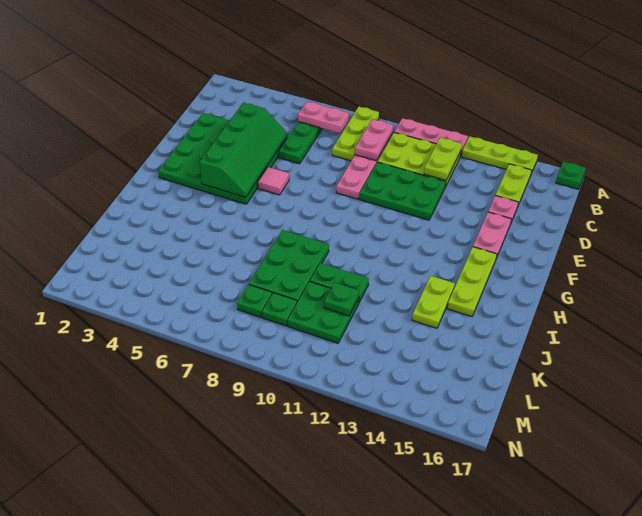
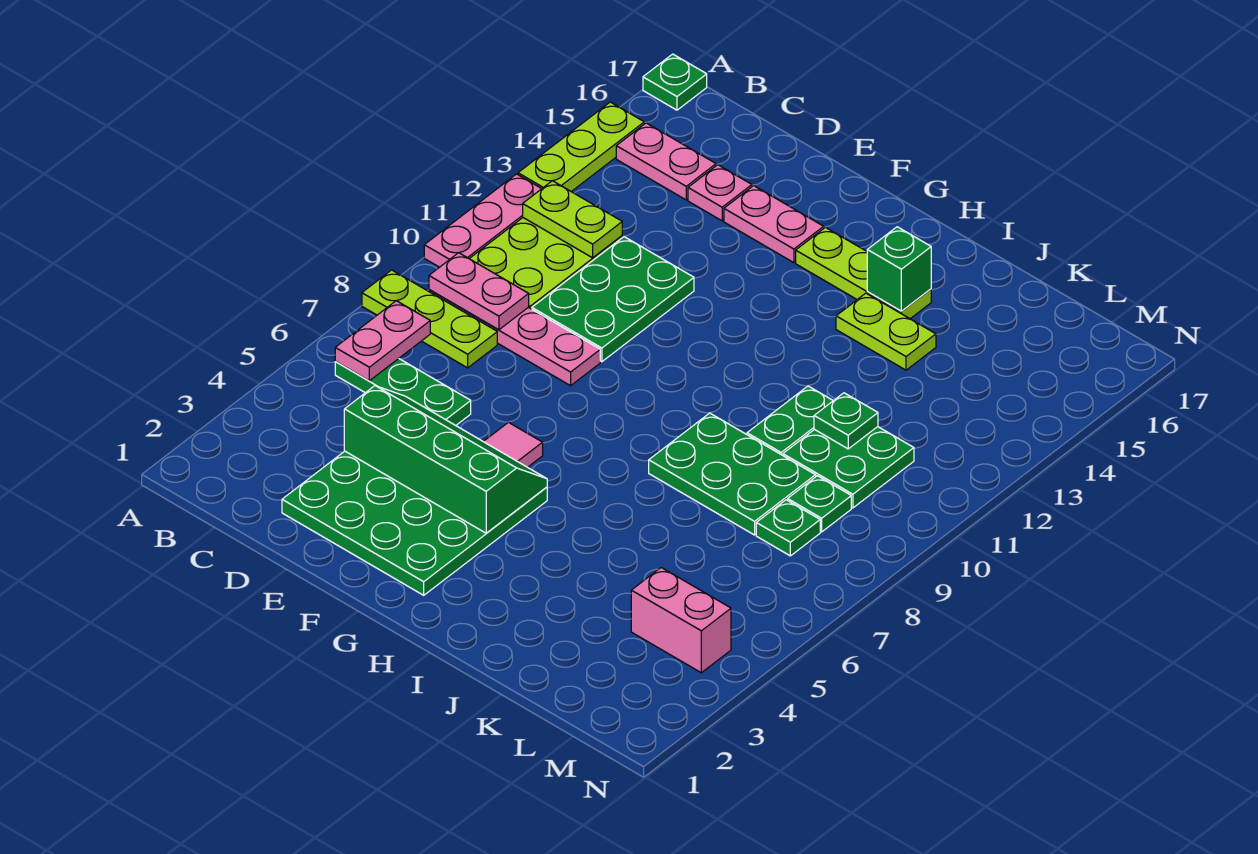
lime 1x2 plate [495,164,532,205] -> pink 1x2 plate [616,123,716,200]
none -> green 1x1 brick [867,227,931,311]
none -> pink 1x2 brick [631,568,731,673]

